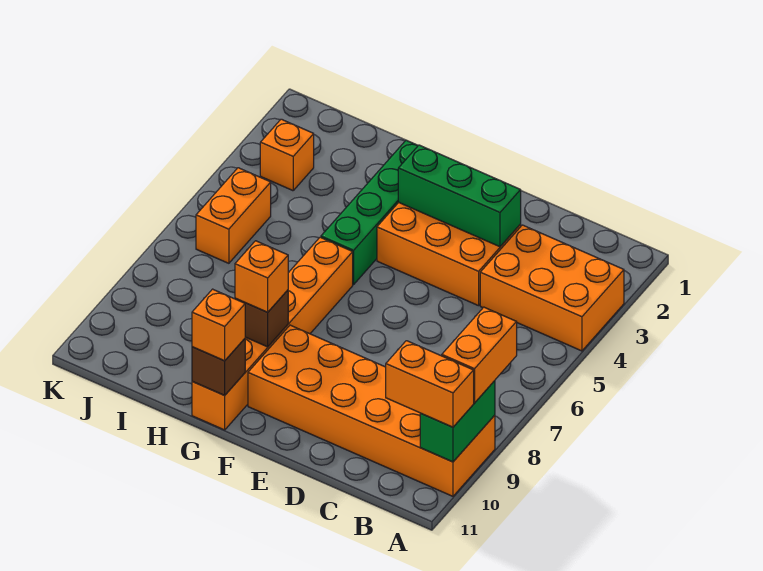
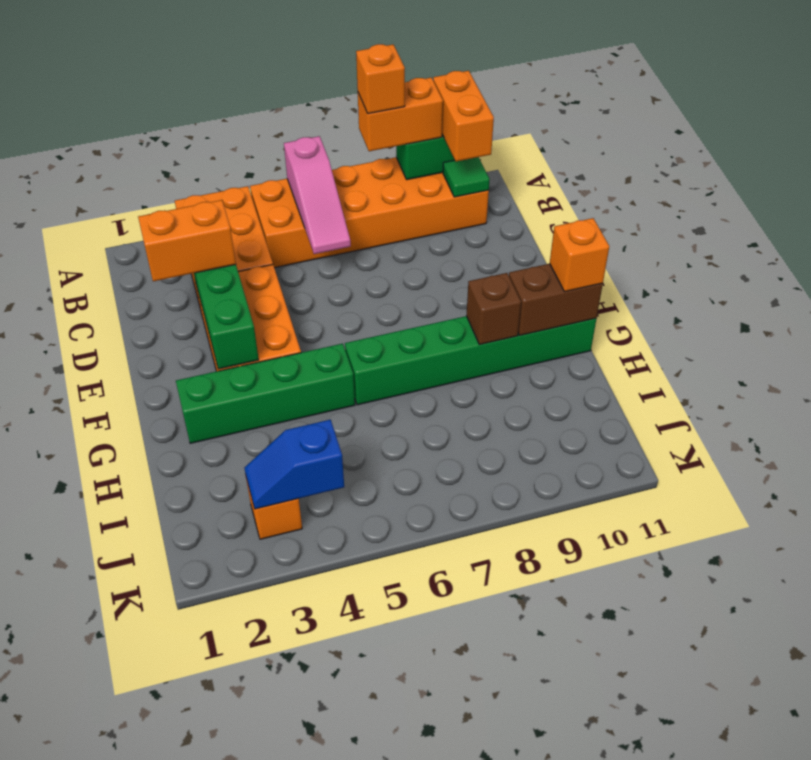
none -> pink 1x3 slope [284,136,351,254]
orange 2x6 brick [248,325,495,496] -> orange 2x6 brick turned to [250,157,489,268]
none -> green 1x1 tile [443,157,489,197]
orange 1x6 brick [192,237,353,430] -> green 1x6 brick [345,316,596,405]
orange 1x1 brick [235,241,288,312] -> orange 1x1 brick moved to [356,44,405,114]
brown 1x1 brick [192,339,245,395] -> brown 1x2 brick [509,264,603,335]
none -> blue 1x2 slope [244,420,344,509]
orange 1x2 brick [196,168,271,263] -> orange 1x2 brick moved to [138,200,236,281]

